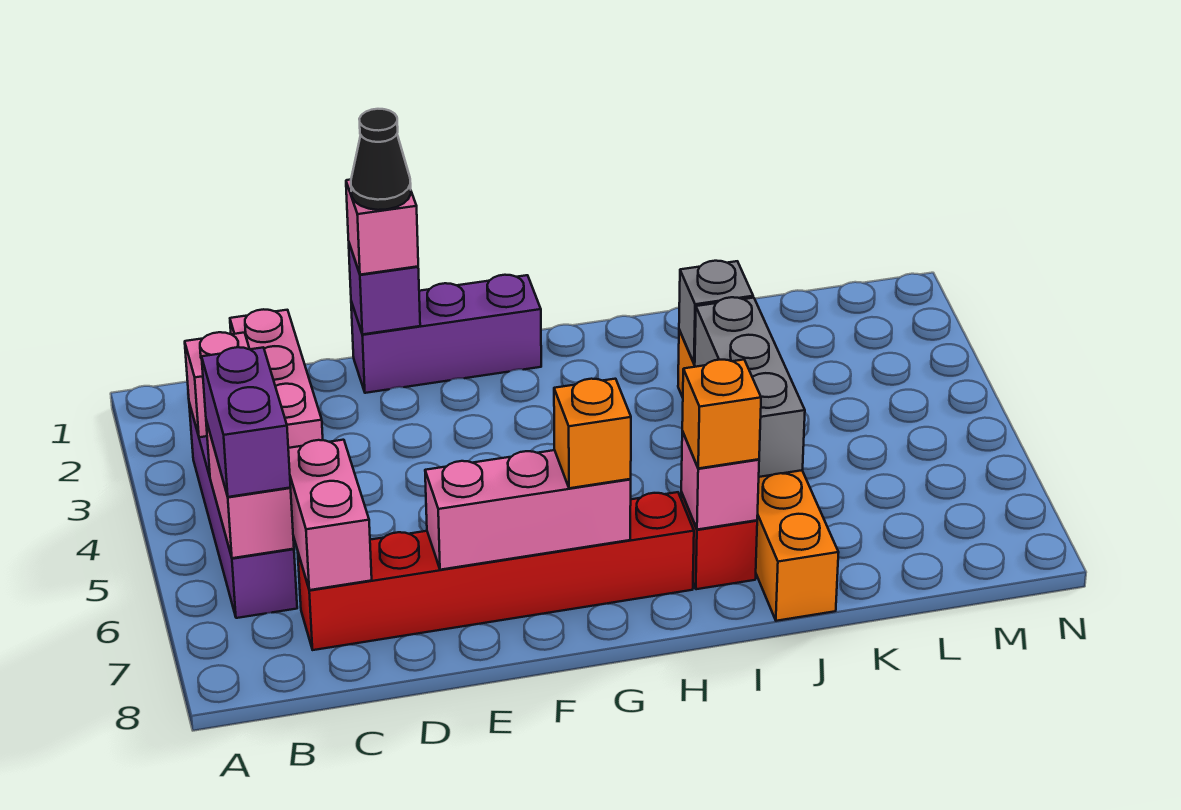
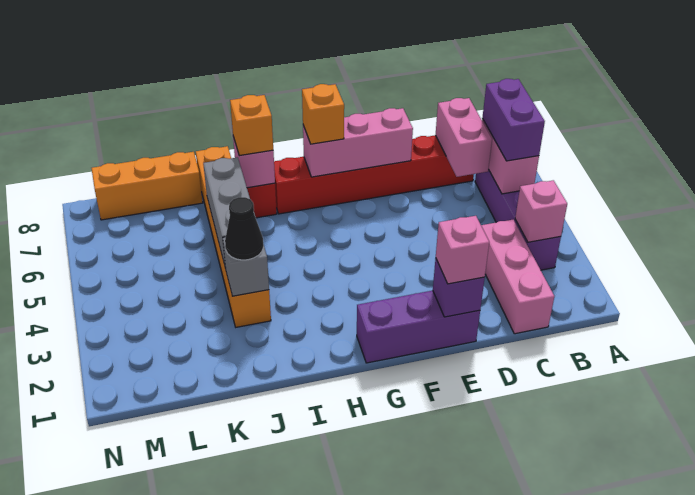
black 1x1 cone [351,109,411,210] -> black 1x1 cone moved to [225,197,263,260]
none -> orange 1x3 brick [92,152,203,220]

